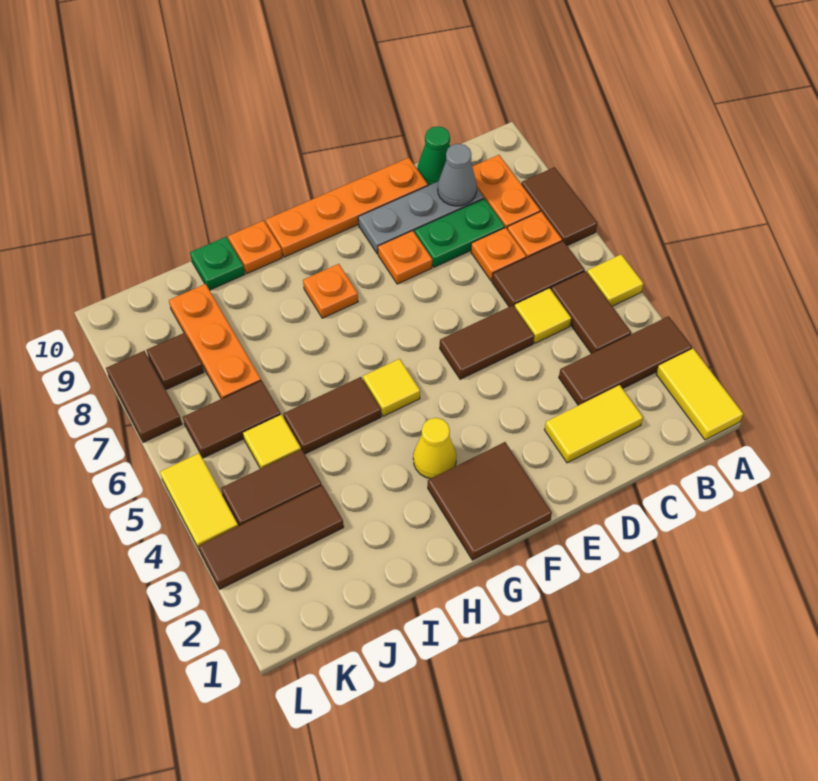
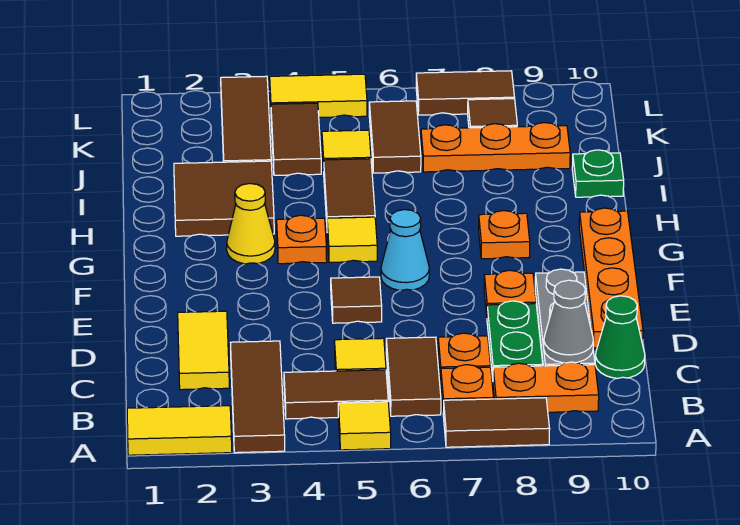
brown 1x2 tile [440,305,534,379] -> brown 1x1 tile [331,277,382,323]
brown 2x2 tile [428,442,552,560] -> brown 2x2 tile moved to [174,161,274,236]
none -> cyan 1x1 cone [381,210,429,290]
orange 1x1 plate [228,221,282,274] -> orange 1x1 plate moved to [277,215,327,264]

